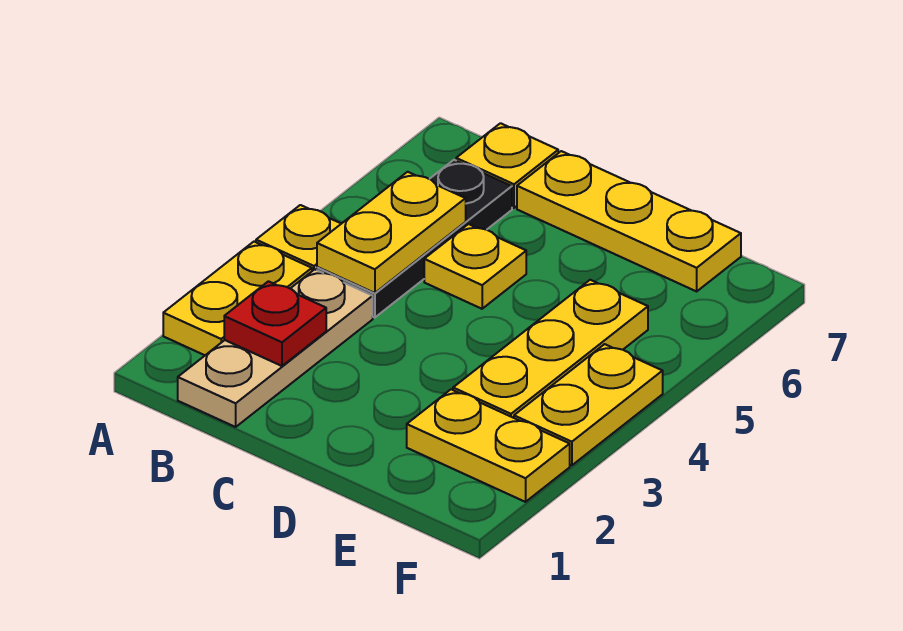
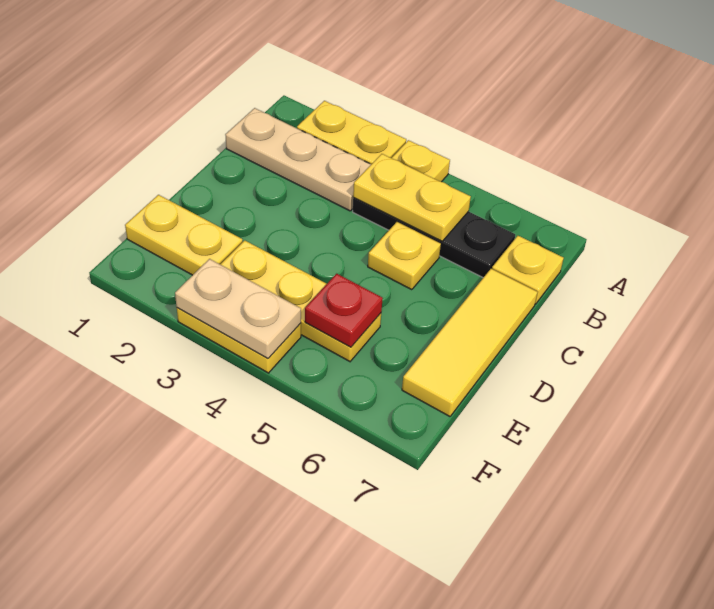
red 1x1 plate [224,281,326,366] -> red 1x1 plate moved to [305,274,383,347]
yellow 1x3 plate [517,151,741,291] -> yellow 1x3 tile [402,269,538,416]
yellow 1x2 plate [407,389,570,502] -> yellow 1x2 plate turned to [125,195,243,275]
none -> tan 1x2 plate [175,259,301,358]

